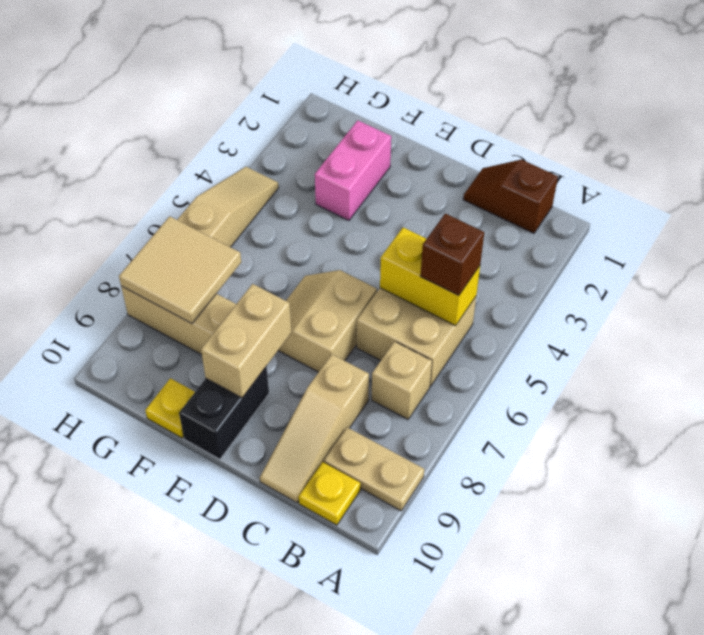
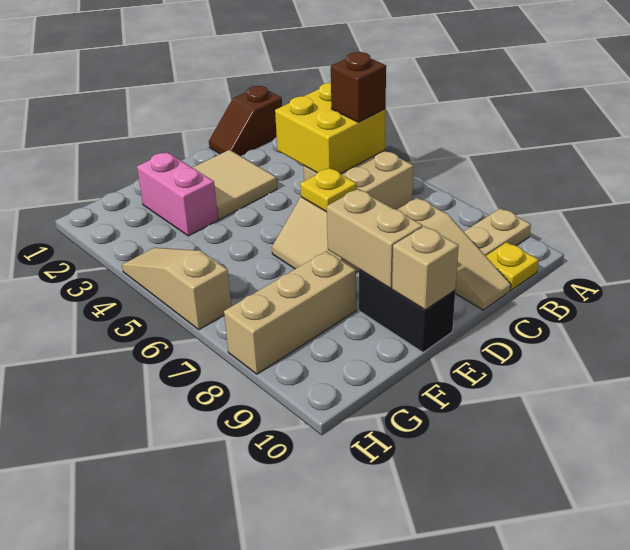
yellow 1x2 brick [380,228,480,326] -> yellow 2x2 brick [275,83,385,174]
tan 1x1 brick [372,342,432,419] -> tan 1x1 brick moved to [392,226,459,310]
yellow 1x1 plate [145,378,195,438] -> yellow 1x1 plate moved to [300,168,357,212]
tan 2x2 tile [119,216,241,324] -> tan 2x2 tile moved to [193,150,277,219]

